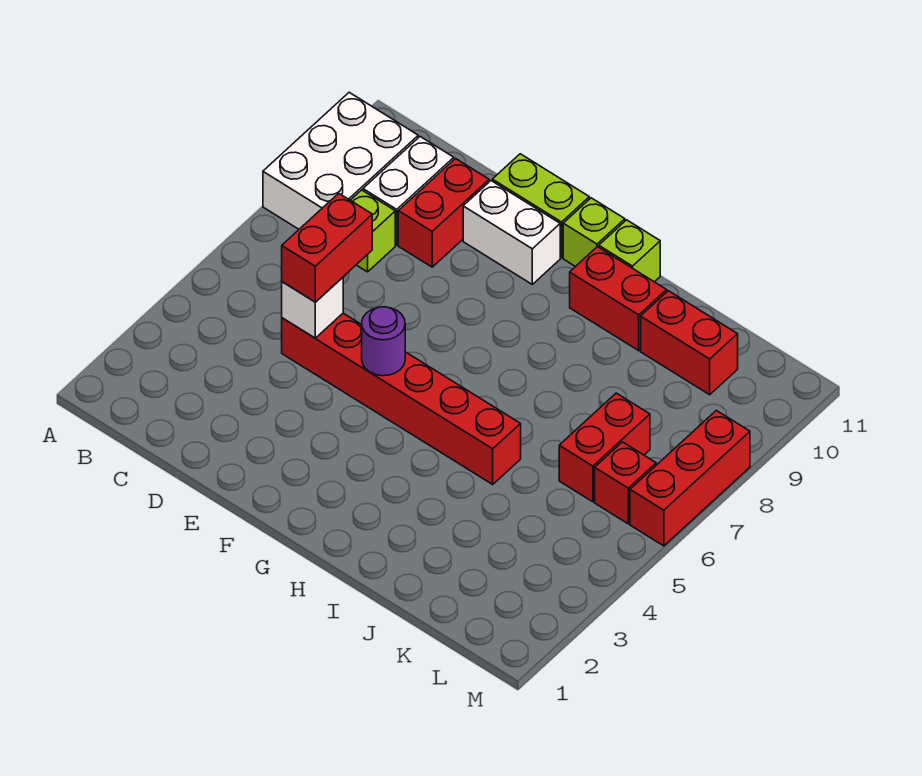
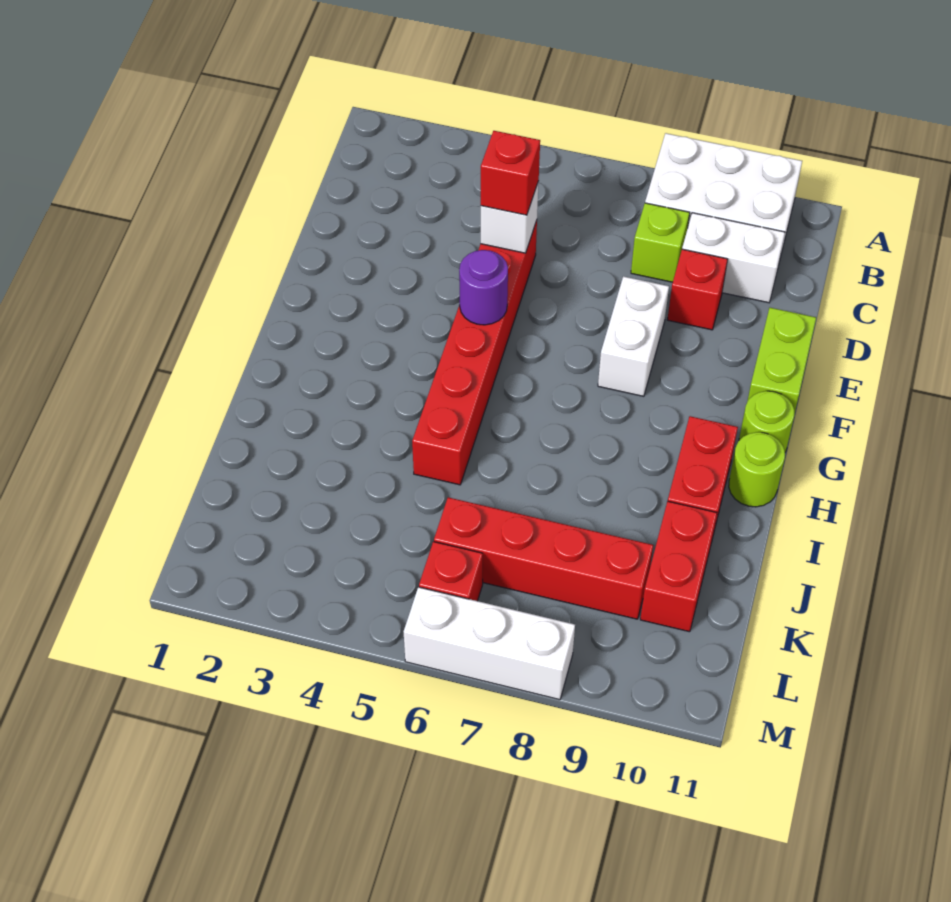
red 1x2 brick [282,193,372,302] -> red 1x1 brick [481,131,540,215]
red 1x2 brick [398,159,489,267] -> red 1x1 brick [667,249,728,330]
white 1x2 brick [463,181,560,284] -> white 1x2 brick moved to [598,276,669,396]
lime 1x1 brick [563,198,625,267] -> lime 1x1 round brick [739,391,794,452]
lime 1x1 brick [599,220,660,282] -> lime 1x1 round brick [729,432,785,507]
red 1x2 brick [559,393,650,502] -> red 1x4 brick [434,497,653,619]
red 1x3 brick [630,410,750,546] -> white 1x3 brick [404,587,575,700]

